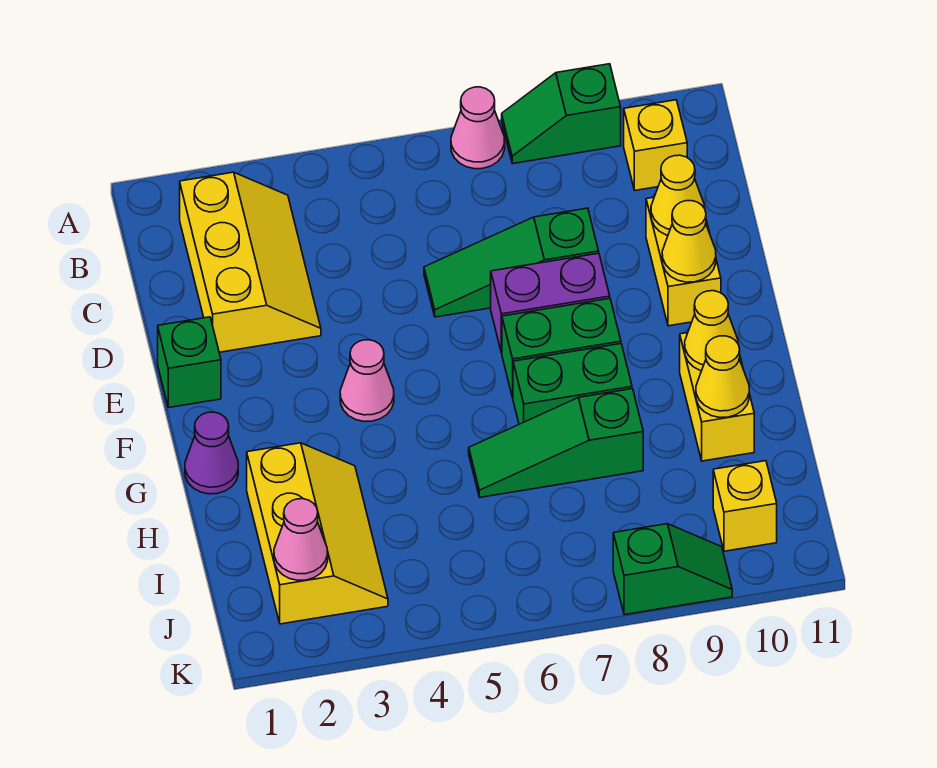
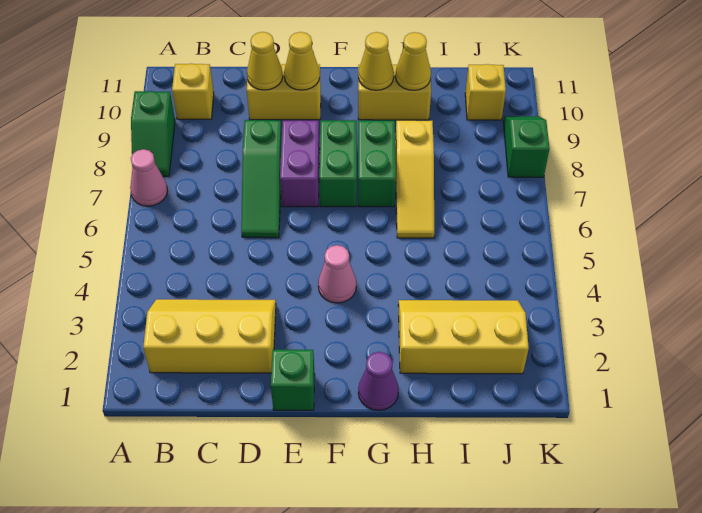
green 1x3 slope [469,389,643,497] -> yellow 1x3 slope [395,120,434,238]
pink 1x1 cone [274,499,328,580] -> none

